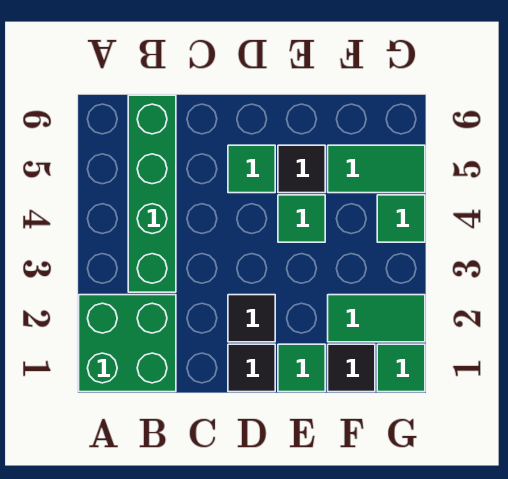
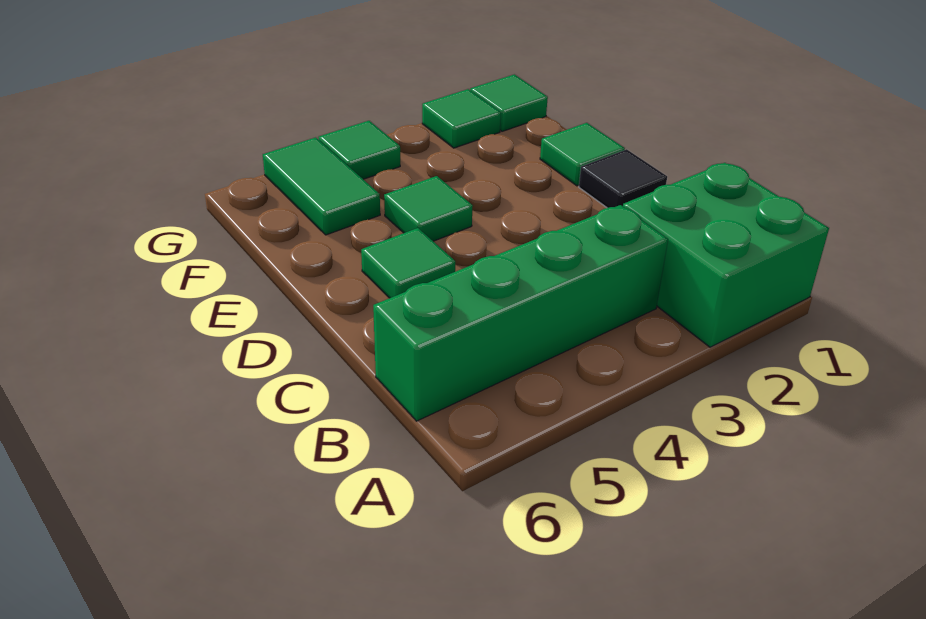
black 1x1 tile [228,295,275,342] -> none
black 1x1 tile [278,145,325,193] -> none
black 1x1 tile [328,344,375,392] -> none
green 1x2 tile [328,295,425,342] -> green 1x1 tile [422,89,501,148]

